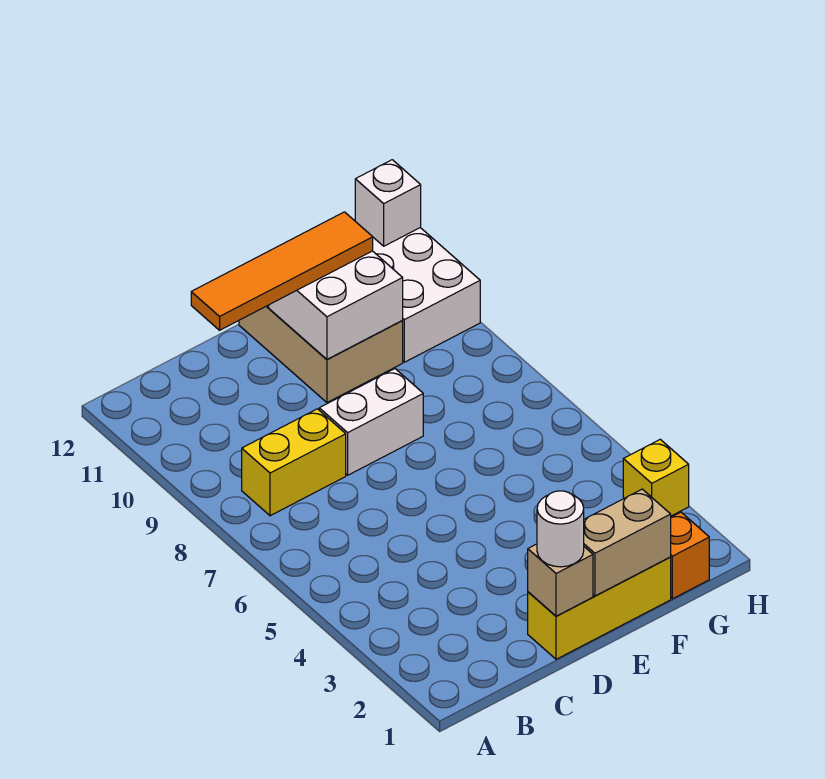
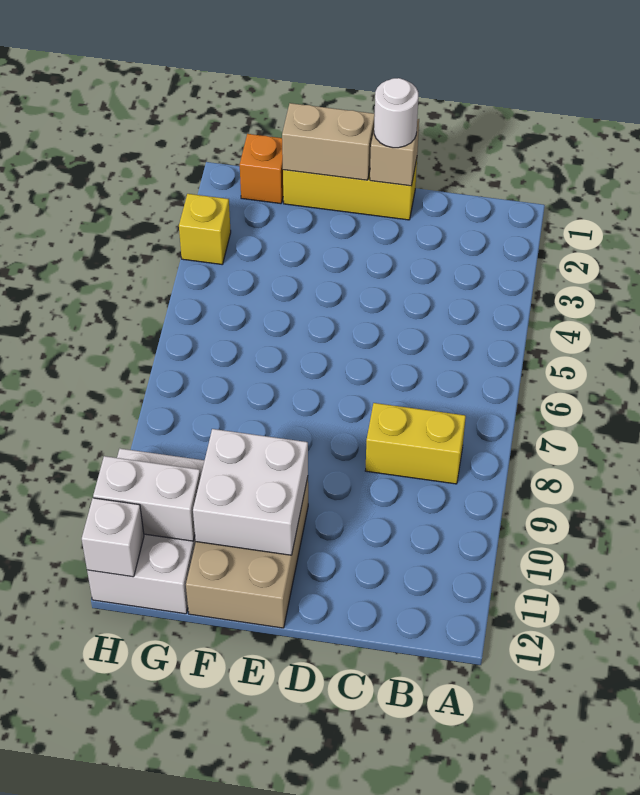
orange 1x4 tile [191,212,373,330] -> none
white 1x2 brick [319,369,423,475] -> white 1x2 brick moved to [93,456,201,541]

